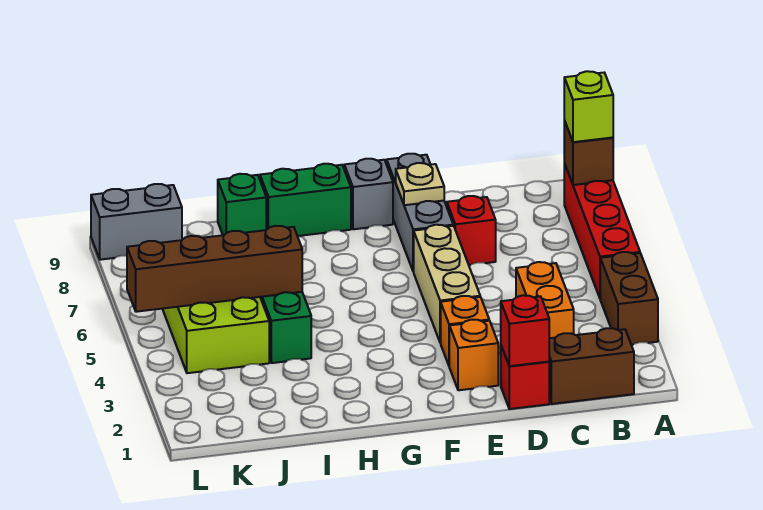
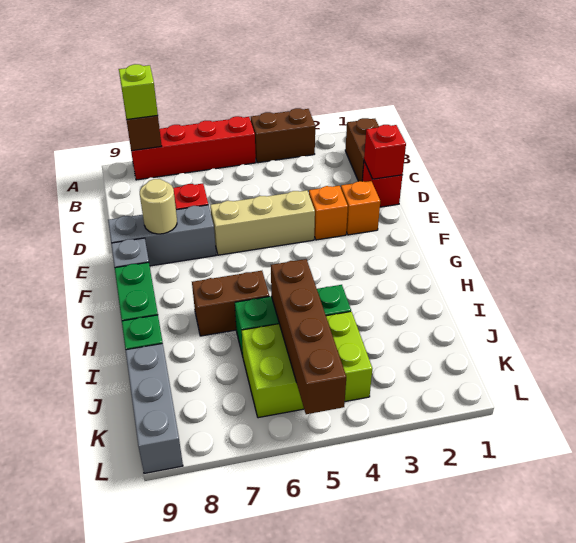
orange 1x2 brick [516,262,574,338] -> none
tan 1x1 plate [396,163,444,205] -> tan 1x1 round brick [140,179,177,234]
none -> brown 1x2 brick [192,271,269,336]
grey 1x2 brick [91,184,182,260] -> grey 1x3 brick [126,344,183,474]

